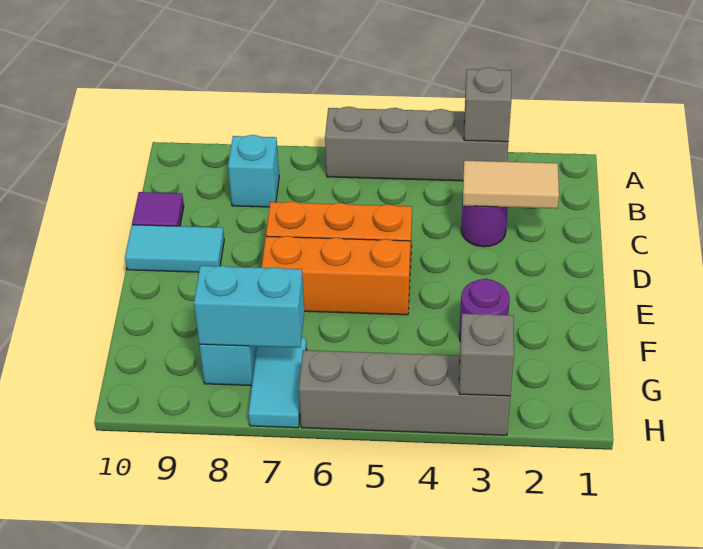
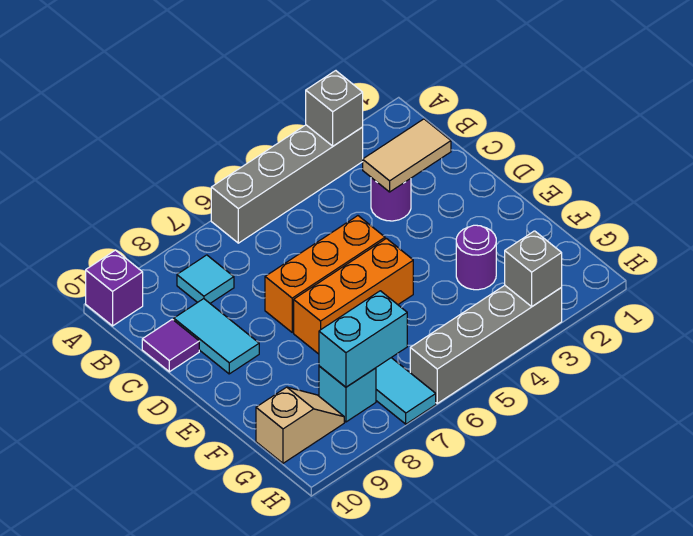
none -> purple 1x1 brick [86,250,143,326]
cyan 1x1 brick [228,135,279,207] -> cyan 1x1 tile [177,255,234,303]
cyan 1x2 tile [125,225,224,272] -> cyan 1x2 tile turned to [174,299,259,374]
none -> tan 1x2 slope [256,387,344,463]

